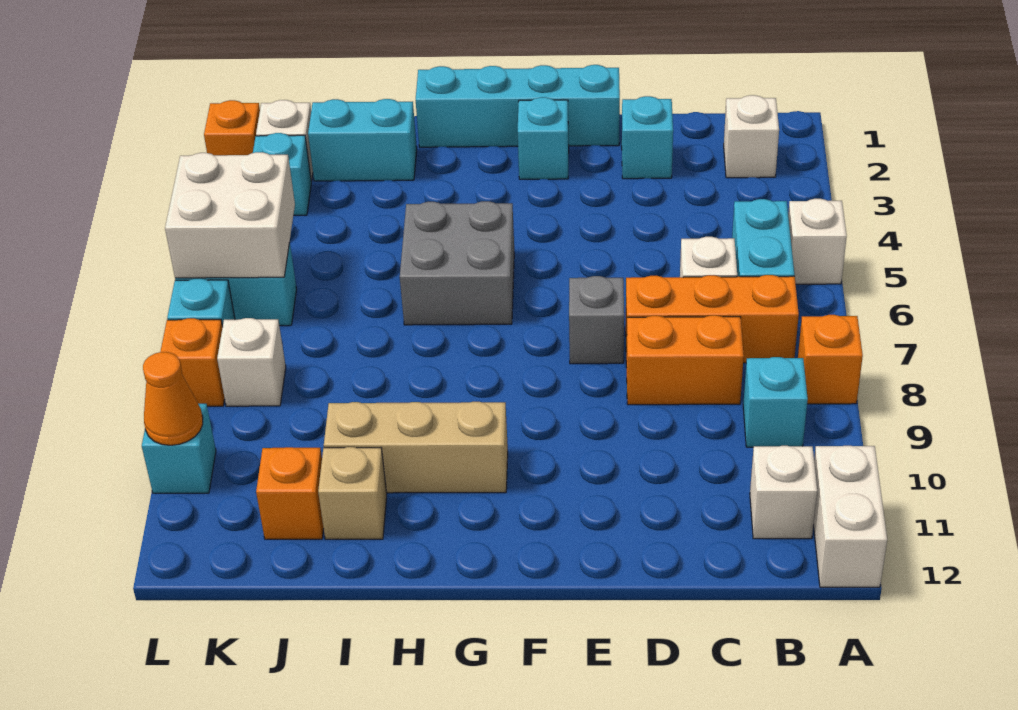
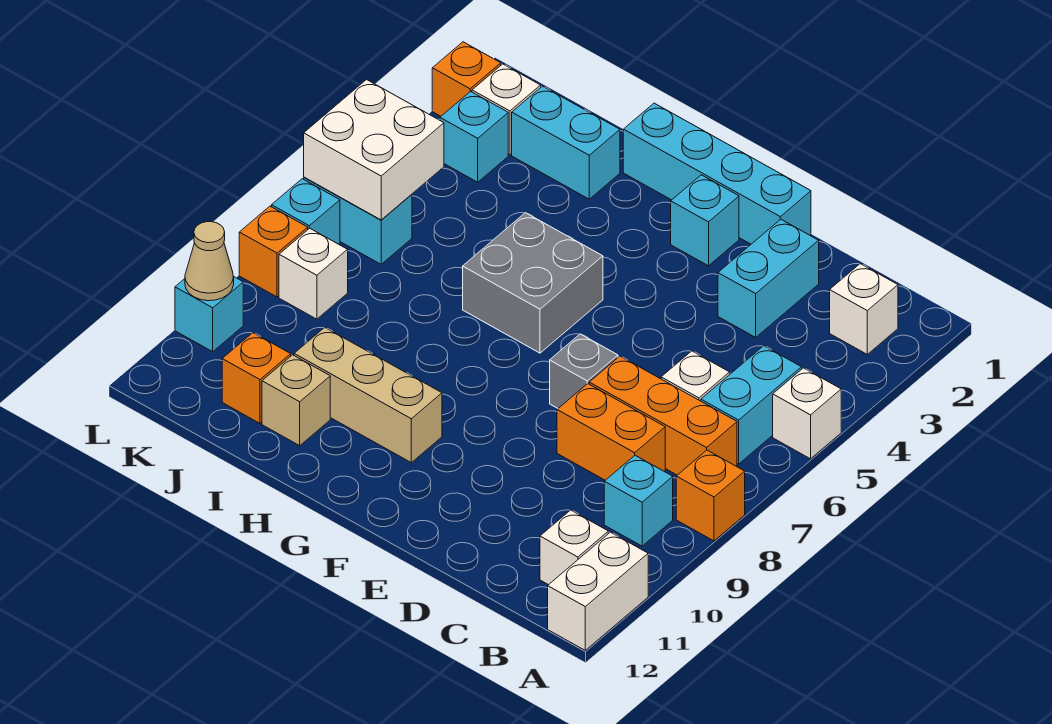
cyan 1x1 brick [622,96,673,179] -> cyan 1x2 brick [718,219,819,337]
orange 1x1 cone [143,352,203,445] -> tan 1x1 cone [185,222,234,301]

